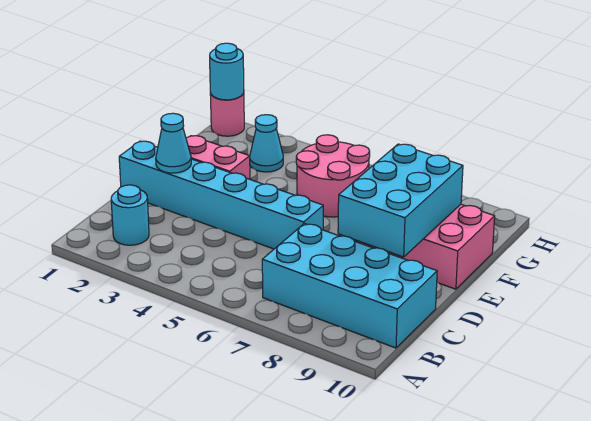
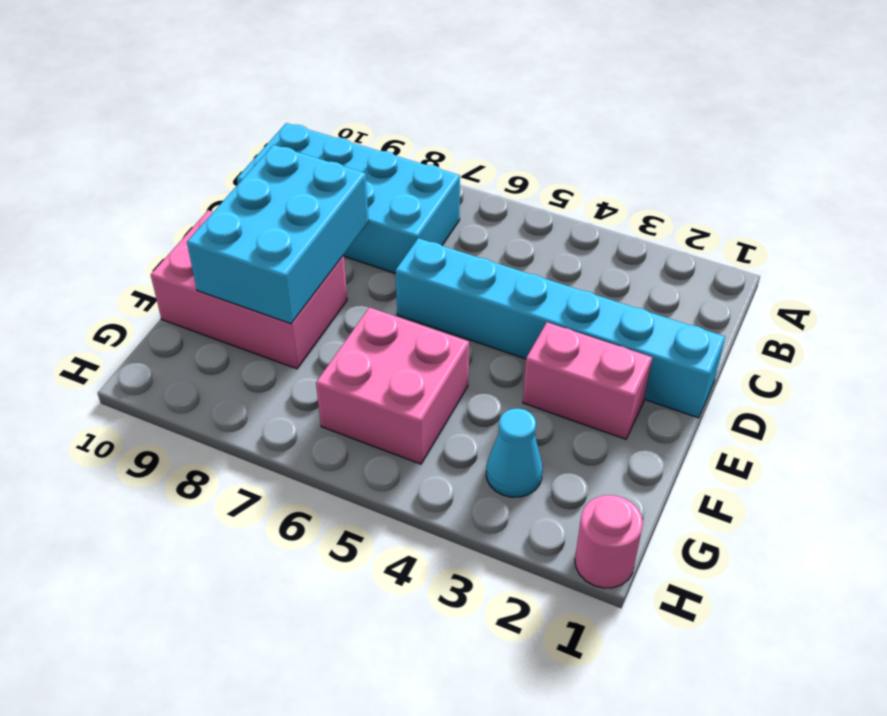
cyan 1x1 round brick [111,185,149,245] -> none
cyan 1x1 cone [156,113,191,173] -> none
pink 2x2 round brick [296,135,370,217] -> pink 2x2 brick [316,307,469,464]
cyan 1x1 round brick [210,43,244,100] -> none

